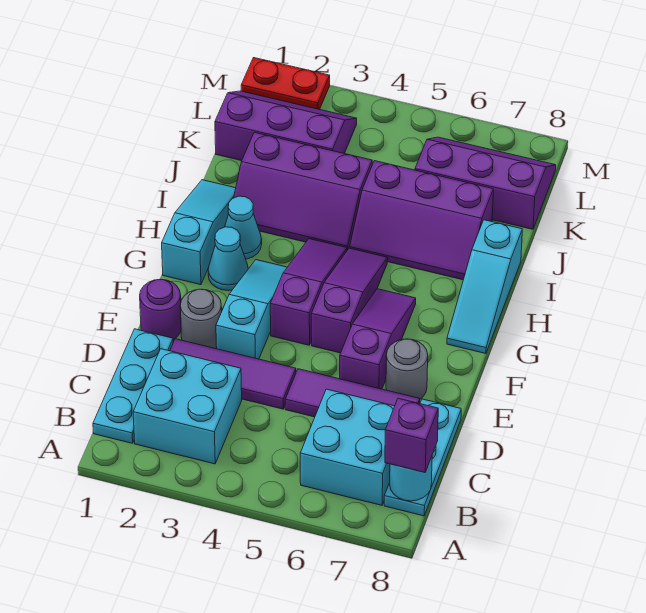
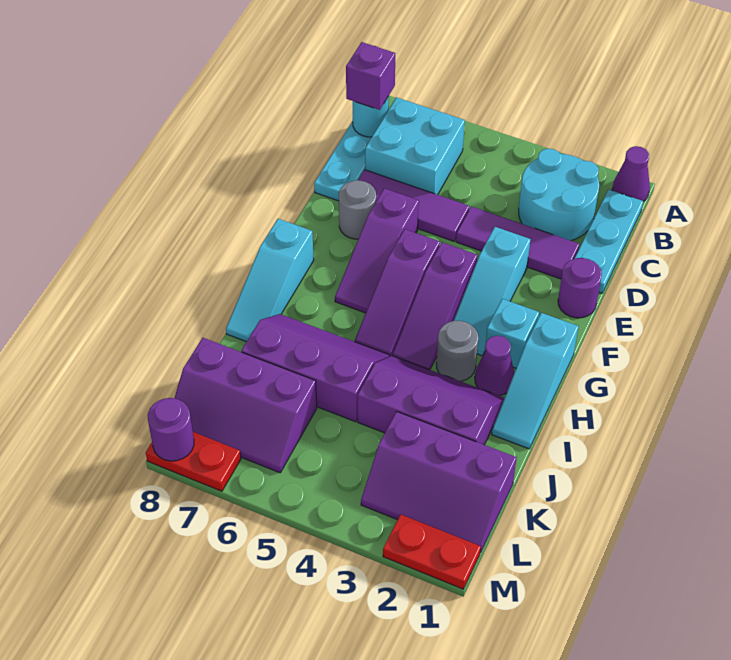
none -> purple 1x1 cone [612,146,650,201]
cyan 2x2 brick [133,349,242,464] -> cyan 2x2 round brick [519,149,599,241]
grey 1x1 round brick [180,289,222,349] -> grey 1x1 round brick moved to [436,321,478,381]
cyan 1x1 cone [208,227,248,291] -> cyan 1x1 brick [486,299,539,368]
cyan 1x3 slope [447,220,522,354] -> cyan 1x3 slope turned to [226,219,314,342]
cyan 1x1 cone [225,196,262,259] -> purple 1x1 cone [475,336,514,396]
none -> red 1x2 plate [146,432,241,491]
none -> purple 1x1 round brick [148,398,194,461]

